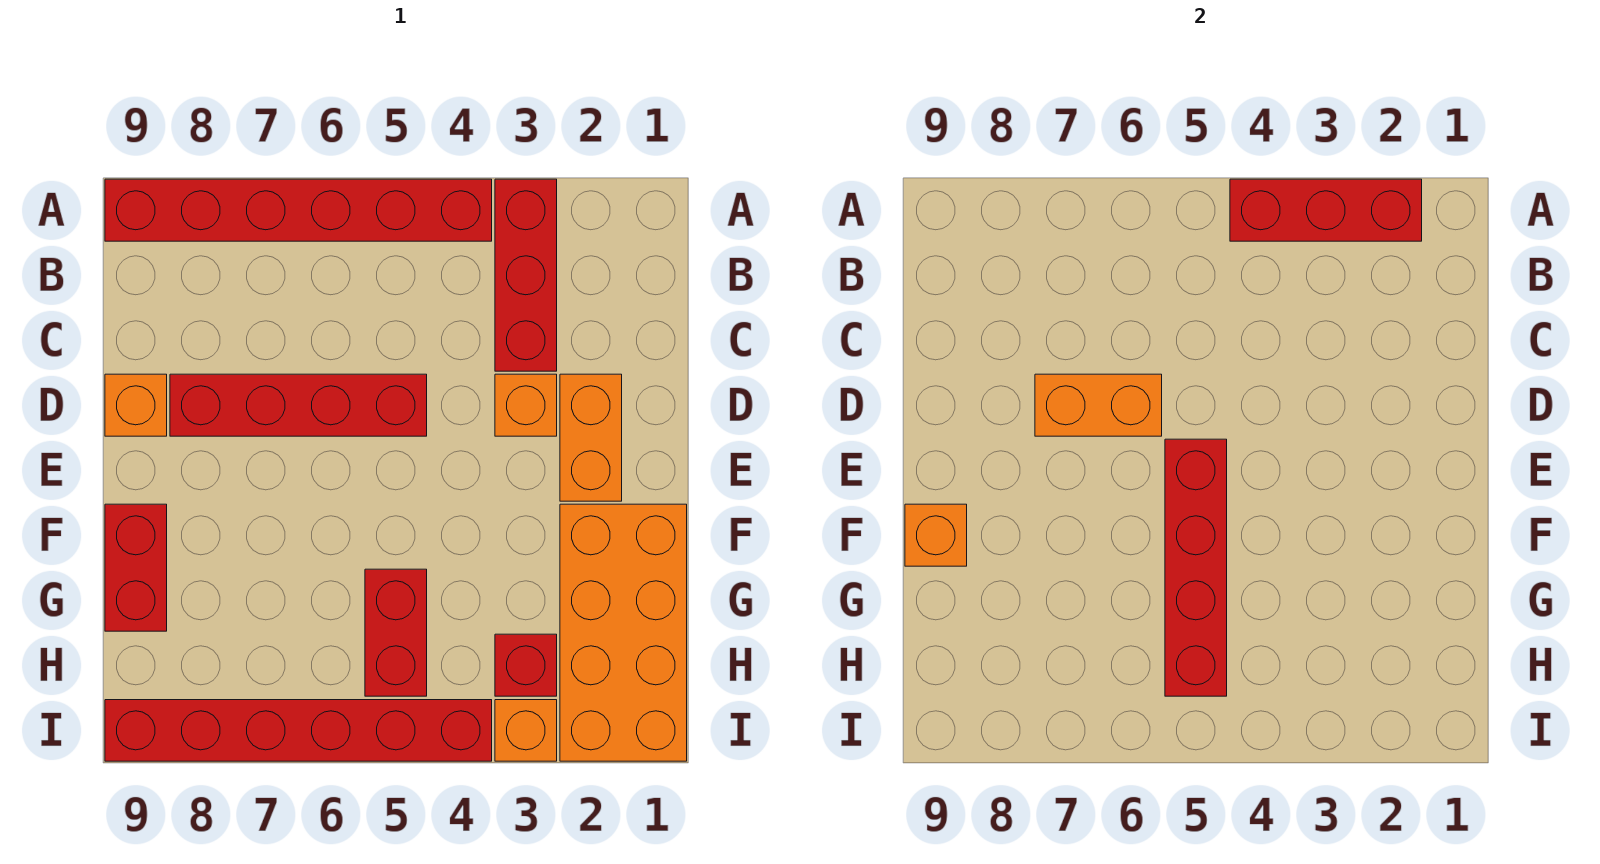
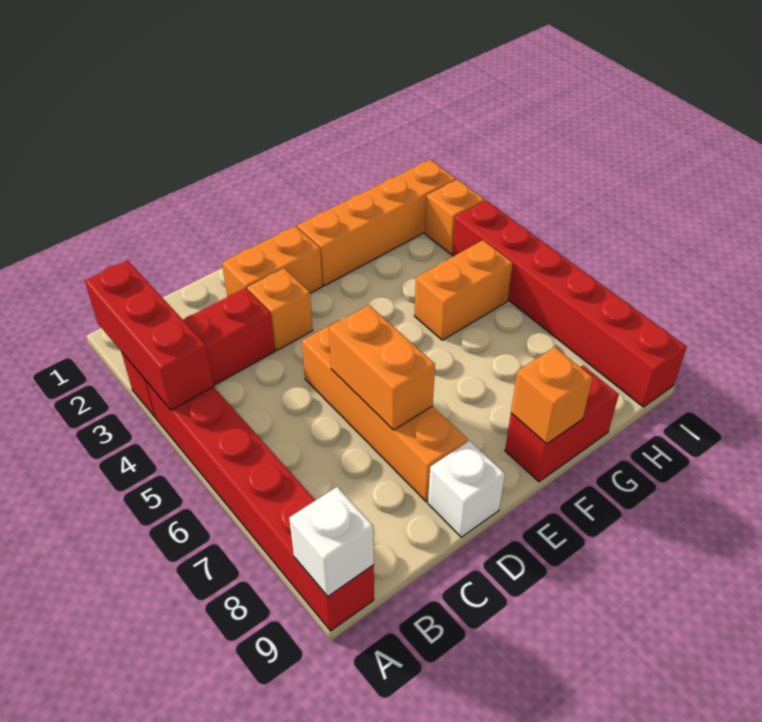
none -> white 1x1 brick [289,487,374,596]
red 1x4 brick [170,374,427,436] -> orange 1x4 brick [302,320,468,502]
orange 1x1 brick [105,374,167,436] -> white 1x1 brick [428,441,505,537]
red 1x4 brick [1165,439,1227,696] -> none
orange 2x4 brick [560,504,687,761] -> orange 1x4 brick [297,160,456,286]
red 1x2 brick [365,569,427,696] -> orange 1x2 brick [415,240,513,340]
red 1x1 brick [495,634,557,696] -> none

